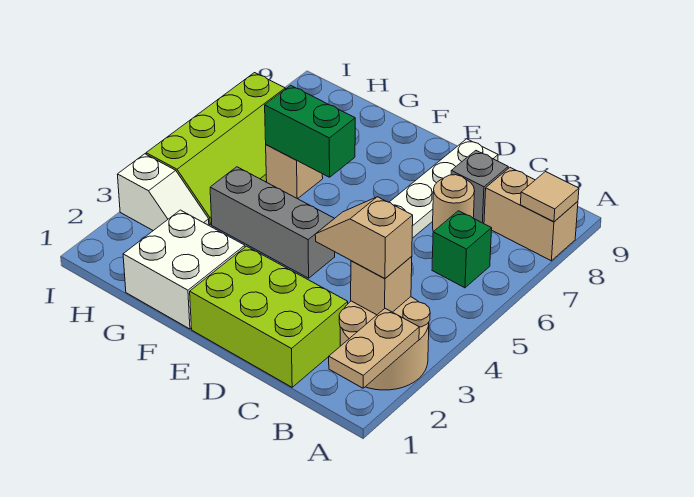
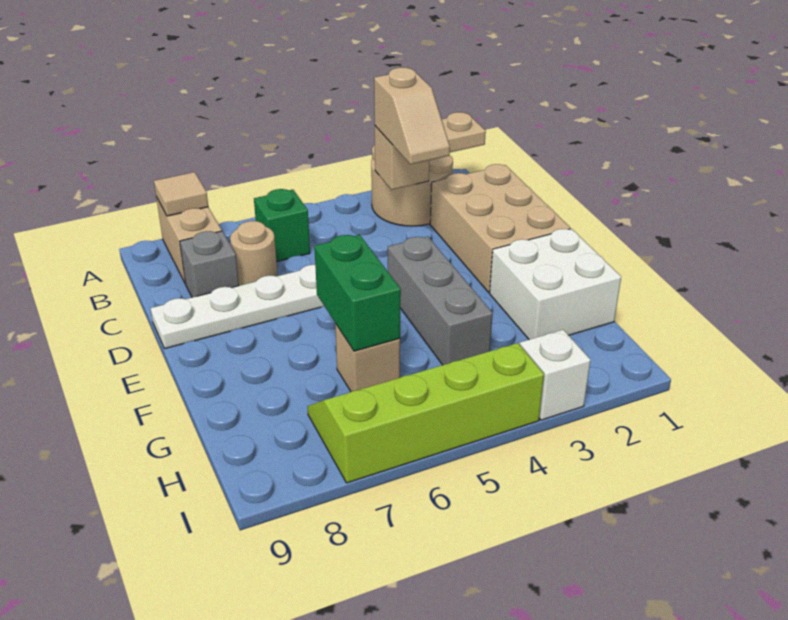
lime 2x3 brick [190,246,348,387] -> tan 2x3 brick [430,164,570,292]

